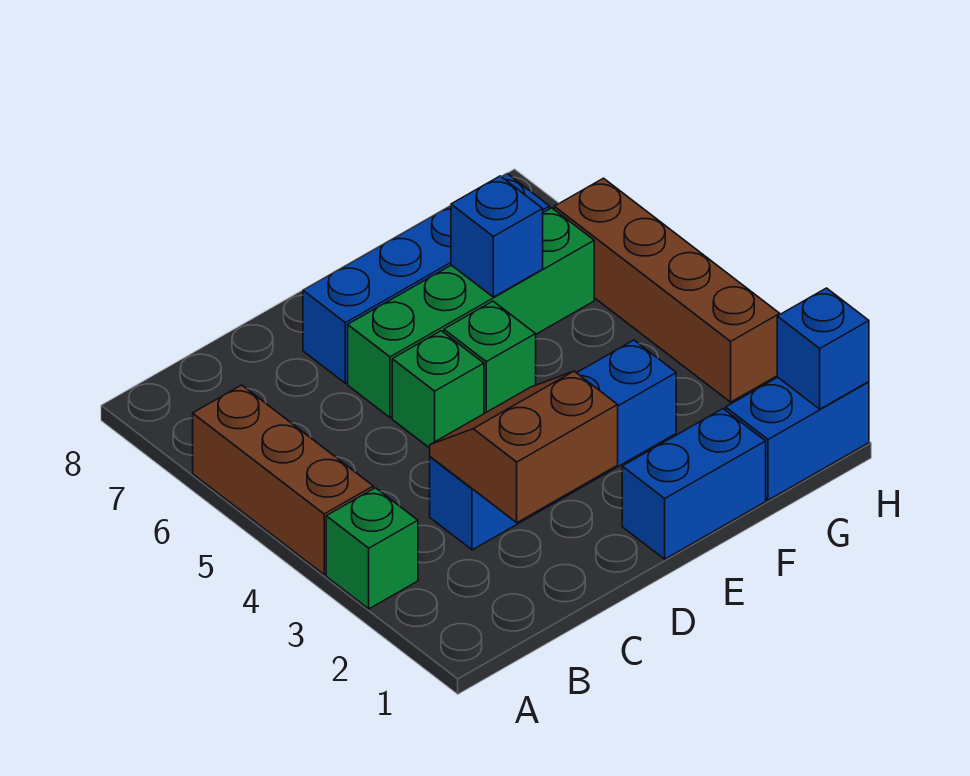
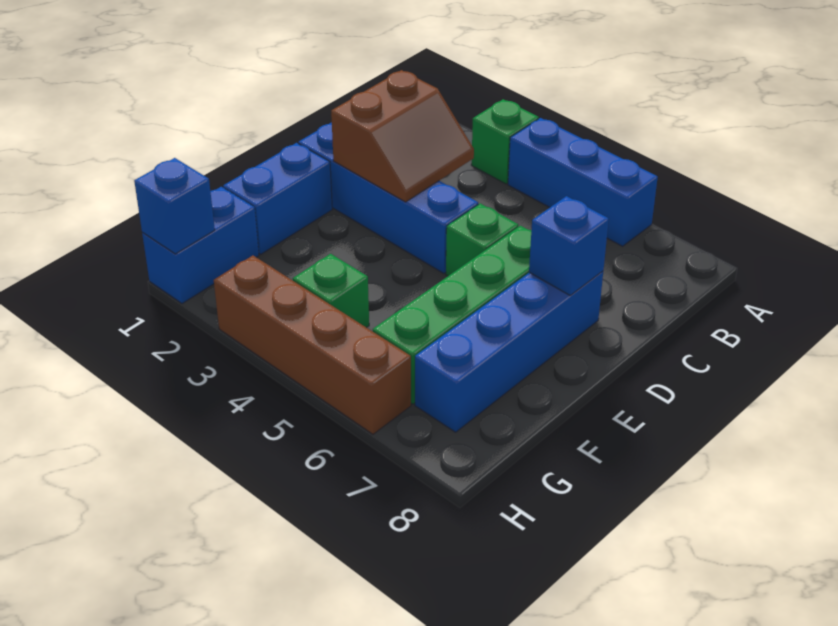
brown 1x3 brick [193,385,373,575] -> blue 1x3 brick [508,118,658,246]
blue 1x4 brick [430,340,676,550] -> blue 1x4 brick turned to [298,122,478,273]
green 1x1 brick [444,301,536,414] -> green 1x1 brick moved to [293,254,369,328]
blue 1x1 brick [451,176,543,297] -> blue 1x1 brick moved to [529,196,609,295]

